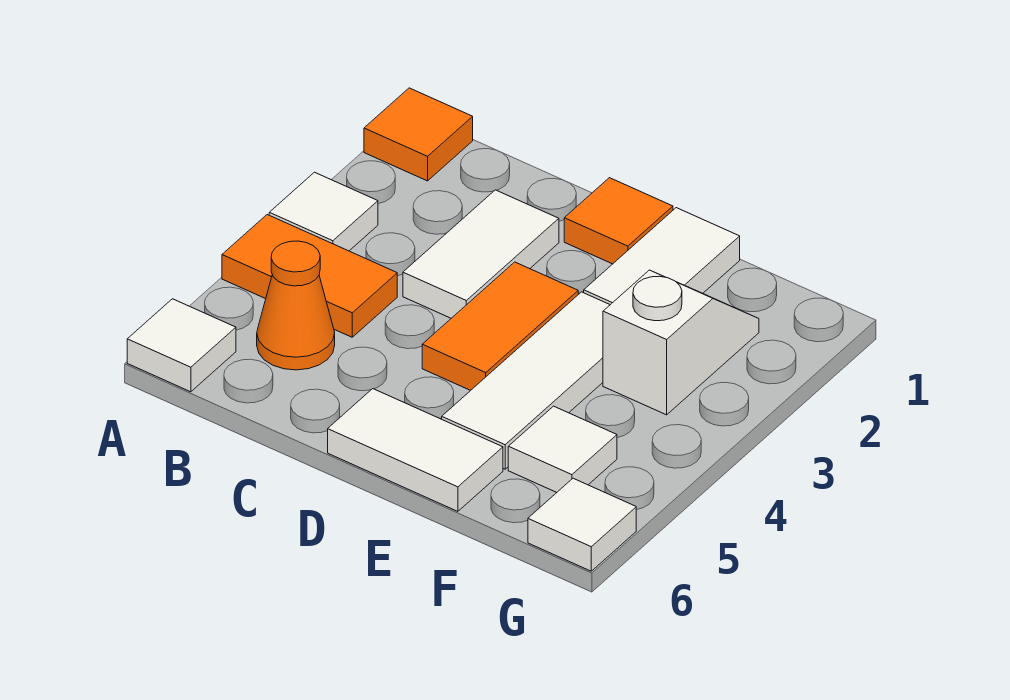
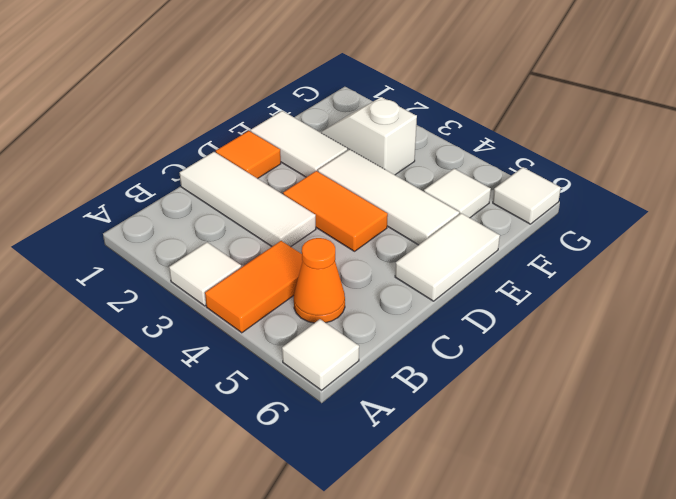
orange 1x1 tile [364,88,473,181] -> none
white 1x2 tile [403,190,559,318] -> white 1x3 tile [180,152,316,247]

